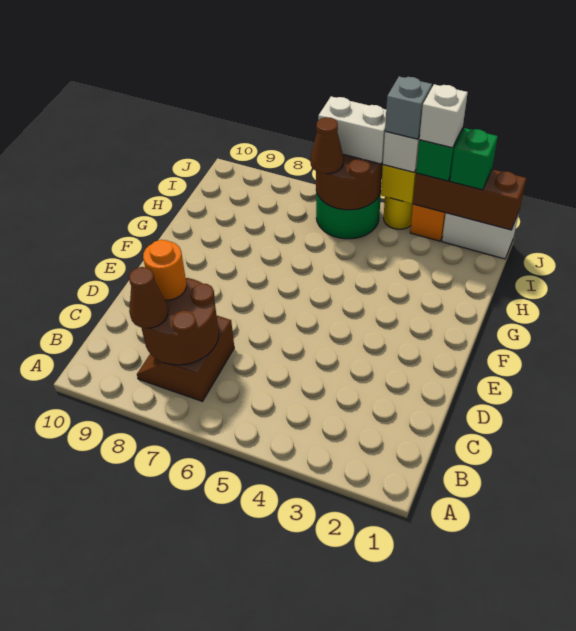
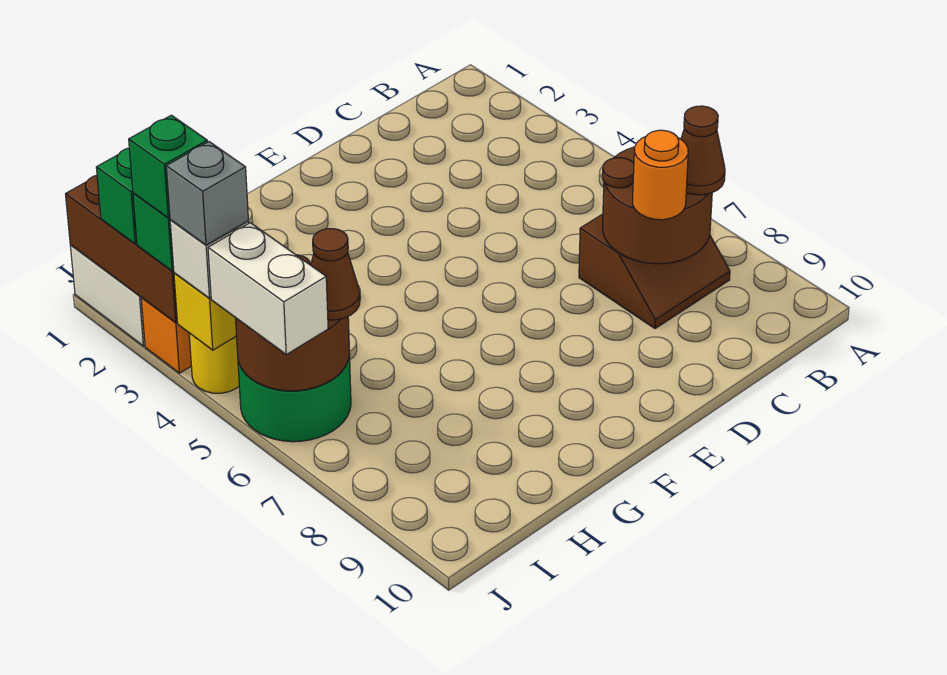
white 1x1 brick [419,84,468,148] -> green 1x1 brick [129,115,207,218]

